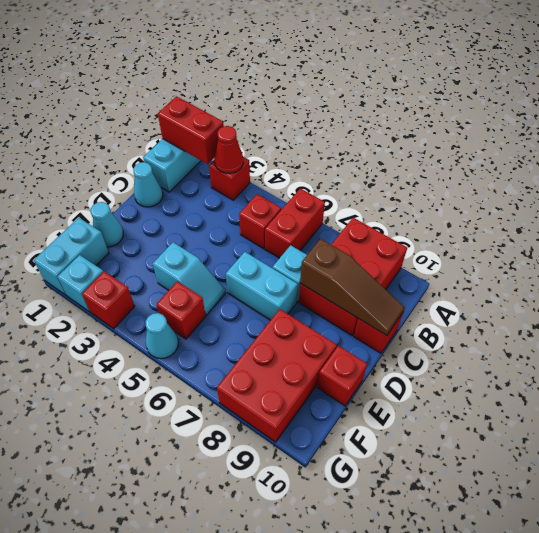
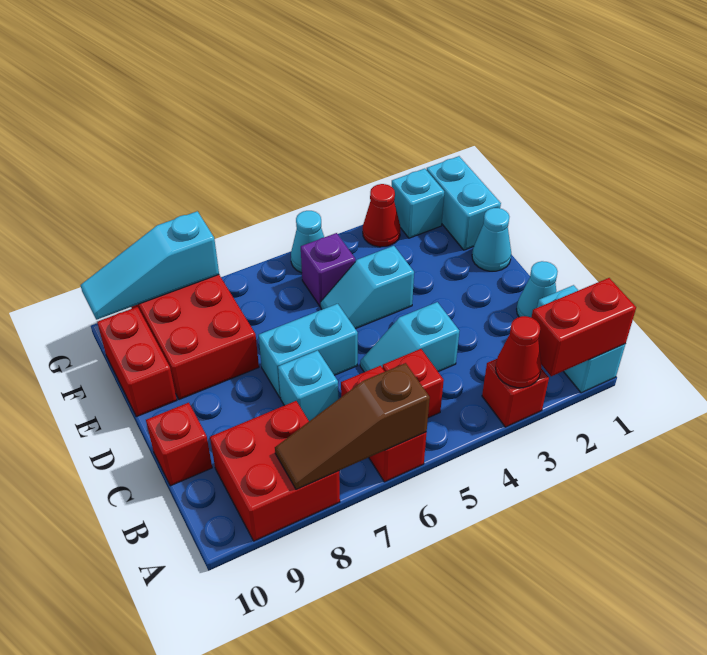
red 2x3 brick [299,218,407,335] -> red 2x2 brick [210,401,340,541]
none -> cyan 1x2 slope [360,302,459,372]
brown 1x3 slope [300,239,405,336] -> brown 1x3 slope moved to [275,363,430,490]
red 1x1 brick [317,346,367,406] -> red 1x2 brick [97,307,177,417]
red 1x1 brick [156,281,206,339] -> purple 1x1 brick [301,233,355,306]
red 1x1 brick [82,271,135,329] -> red 1x1 cone [363,184,400,247]
none -> cyan 1x3 slope [80,211,219,320]

